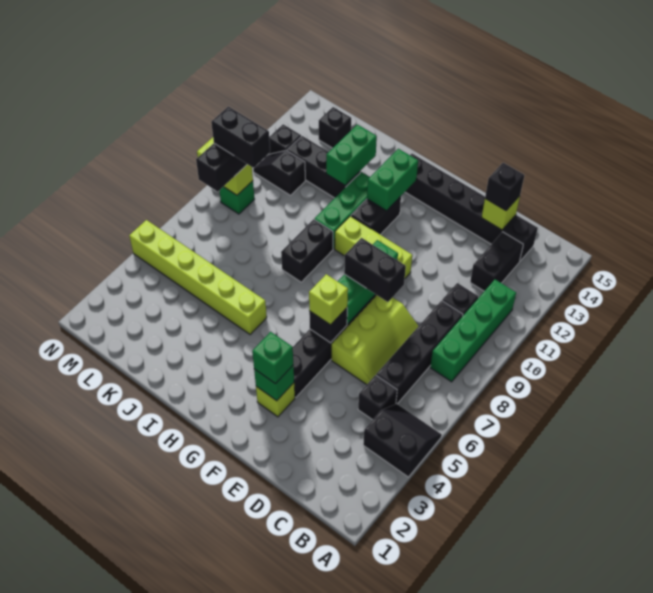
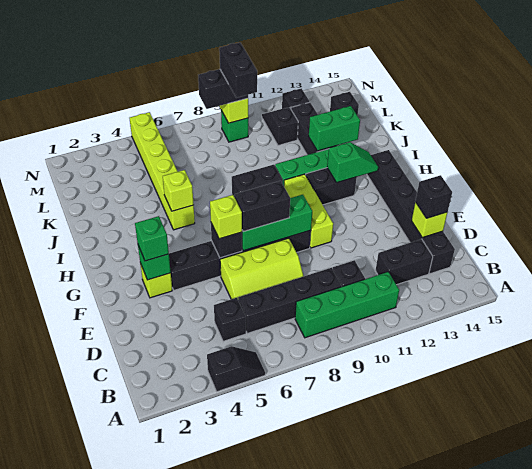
black 2x2 slope [363,404,442,477] -> black 1x2 slope [207,346,265,392]
black 1x2 brick [344,238,406,302] -> black 1x2 brick turned to [234,181,290,232]
green 1x2 brick [367,149,418,211] -> green 1x2 slope [327,142,378,183]
none -> lime 1x1 brick [163,170,194,211]

